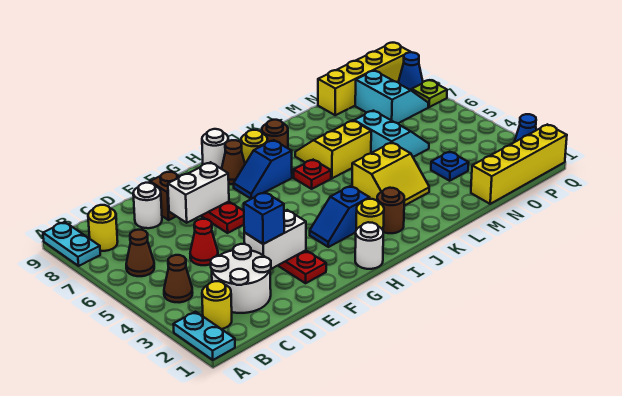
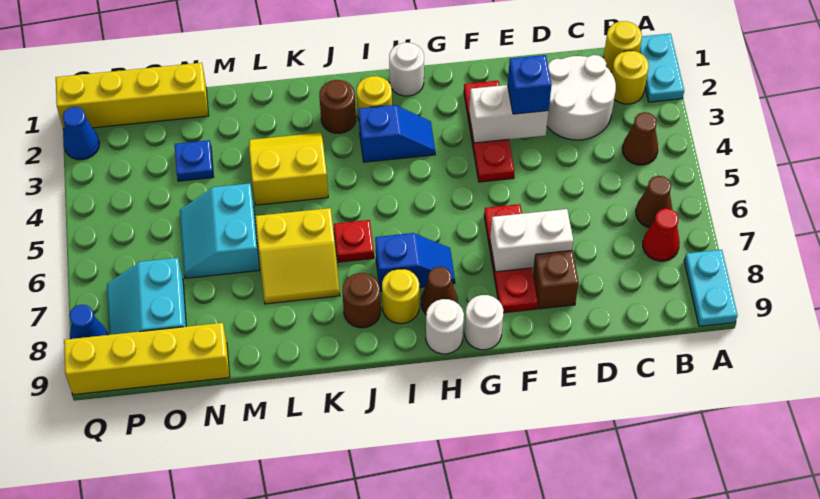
yellow 1x1 round brick [88,205,118,251] -> yellow 1x1 round brick moved to [603,21,642,72]
red 1x1 cone [190,219,218,265] -> red 1x1 cone moved to [643,208,680,261]
white 1x1 round brick [133,183,162,228] -> white 1x1 round brick moved to [465,295,503,350]
lime 1x1 plate [412,80,447,107] -> none

